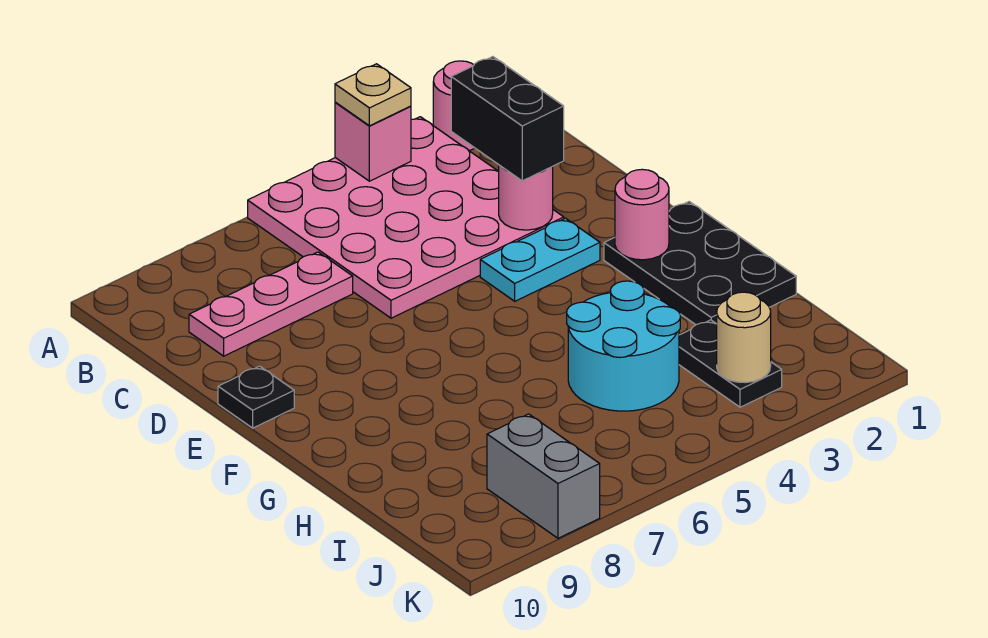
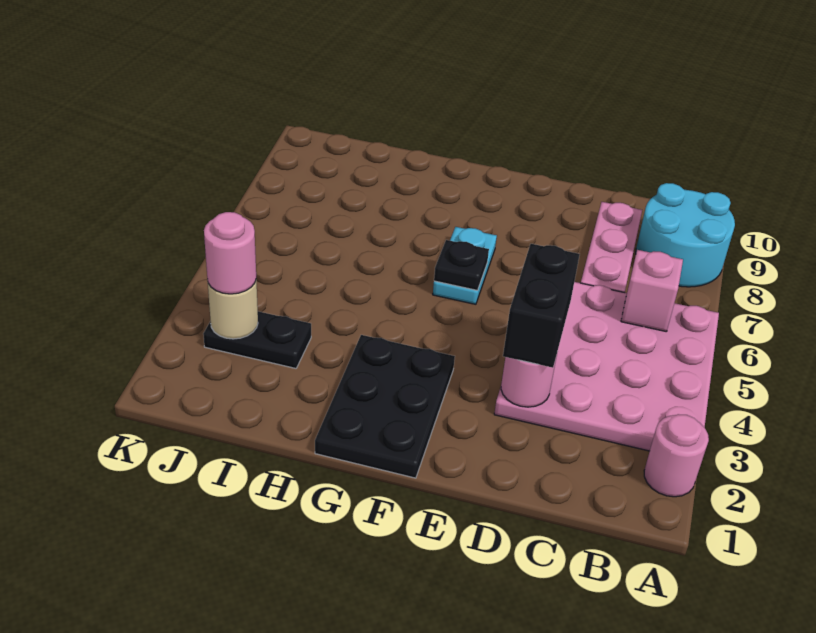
pink 1x1 brick [335,102,411,181] -> pink 1x1 brick moved to [621,250,683,332]
tan 1x1 plate [335,64,411,126] -> none
black 1x2 brick [451,57,564,181] -> black 1x2 brick turned to [503,244,580,368]
cyan 1x2 plate [480,218,600,301] -> cyan 1x2 plate moved to [433,227,497,304]
black 1x1 plate [218,366,294,428] -> black 1x1 plate moved to [434,240,489,290]
black 2x3 plate [604,202,796,325] -> black 2x3 plate turned to [315,335,455,478]
pink 1x1 round brick [615,169,669,260] -> pink 1x1 round brick moved to [204,212,256,294]
cyan 2x2 round brick [567,281,680,411] -> cyan 2x2 round brick moved to [636,183,735,287]
grey 1x2 brick [487,414,600,538] -> none

